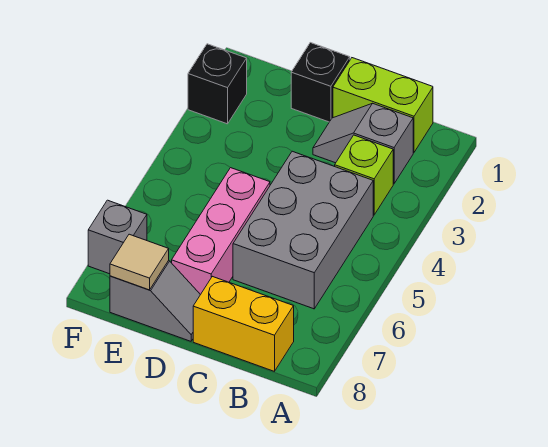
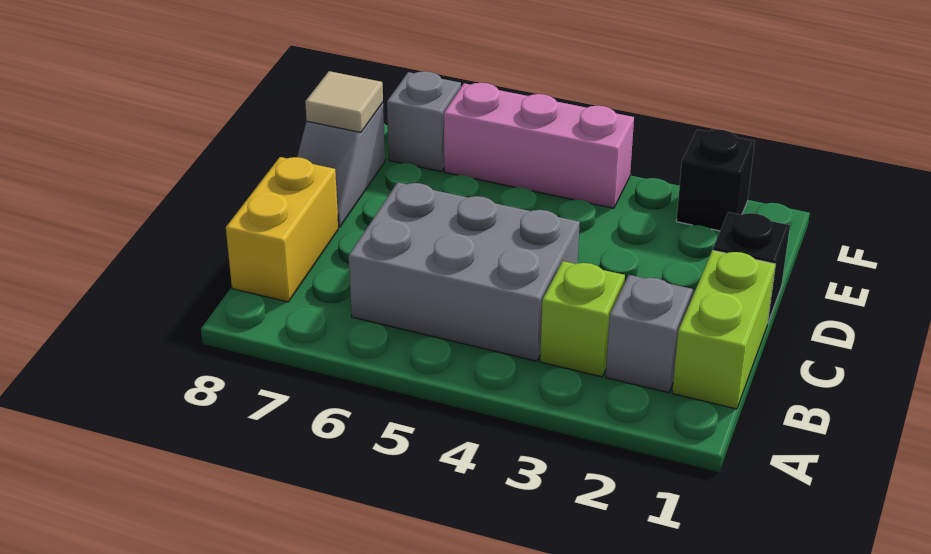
pink 1x3 brick [172,168,270,295] -> pink 1x3 brick moved to [444,83,634,208]

